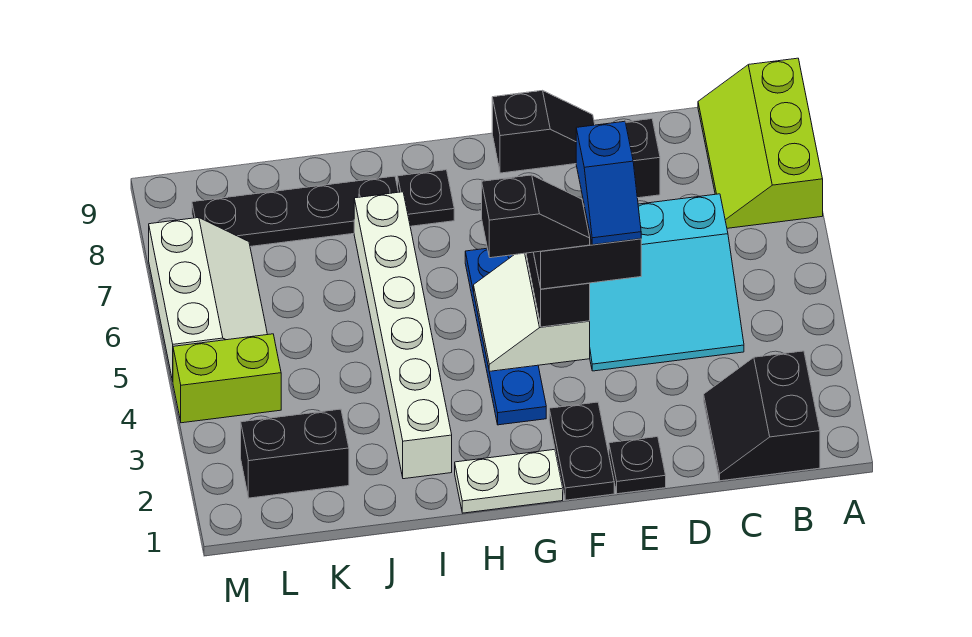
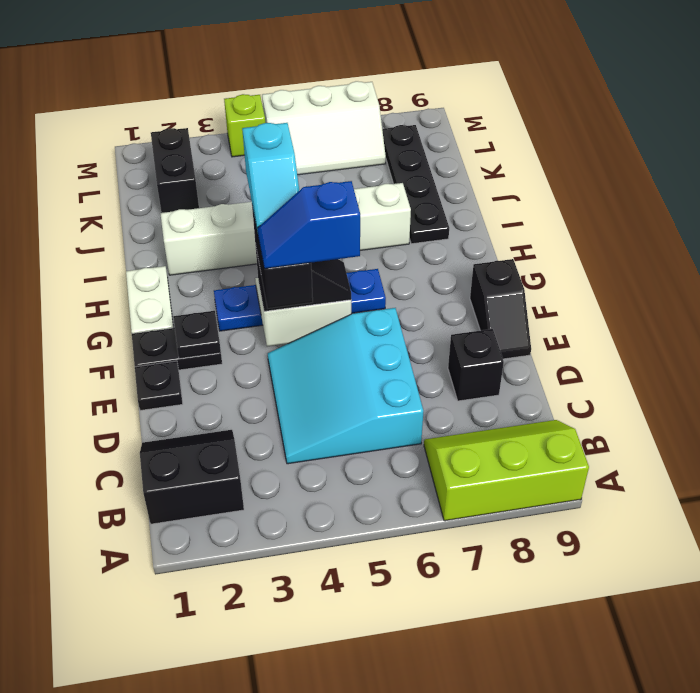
black 1x2 slope [482,175,590,258] -> cyan 1x2 slope [242,123,299,232]
black 1x1 plate [398,170,454,226] -> black 1x1 plate moved to [173,311,221,359]
lime 1x2 brick [173,334,281,423] -> lime 1x1 brick [224,94,265,157]

